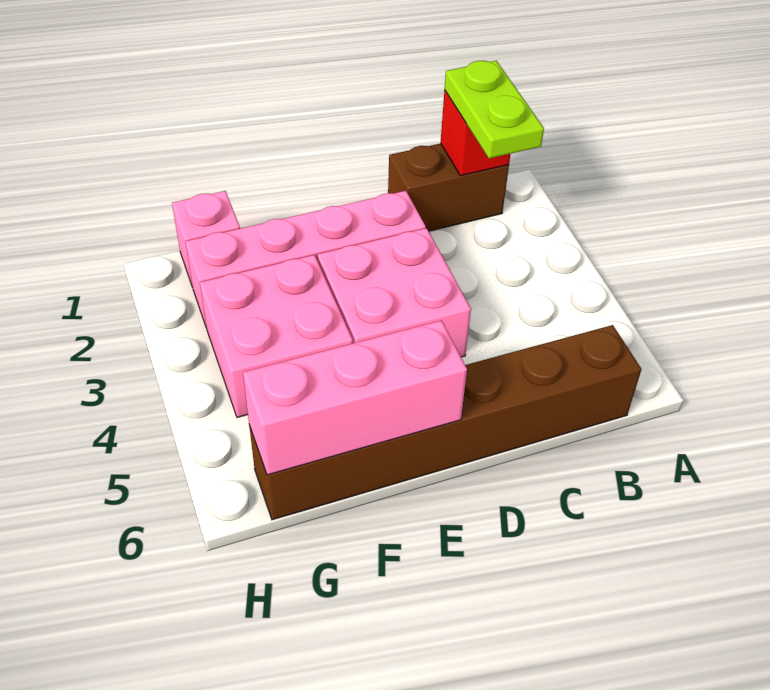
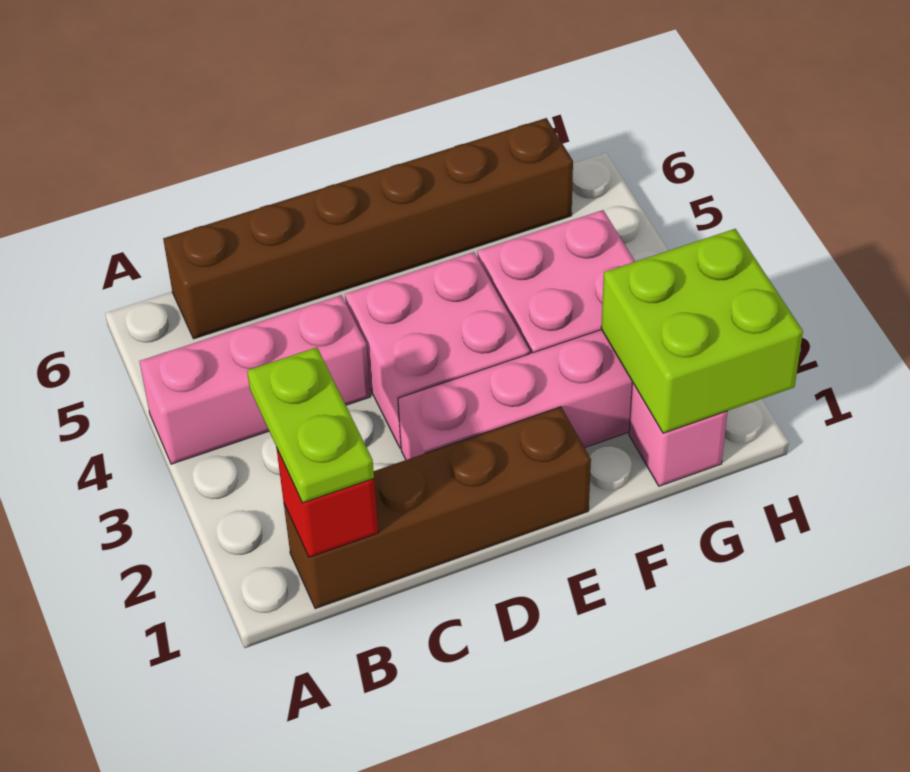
brown 1x2 brick [388,143,509,231] -> brown 1x4 brick [284,407,591,609]
pink 1x3 brick [243,321,467,475] -> pink 1x3 brick moved to [139,295,370,464]
none -> lime 2x2 brick [601,229,803,433]

